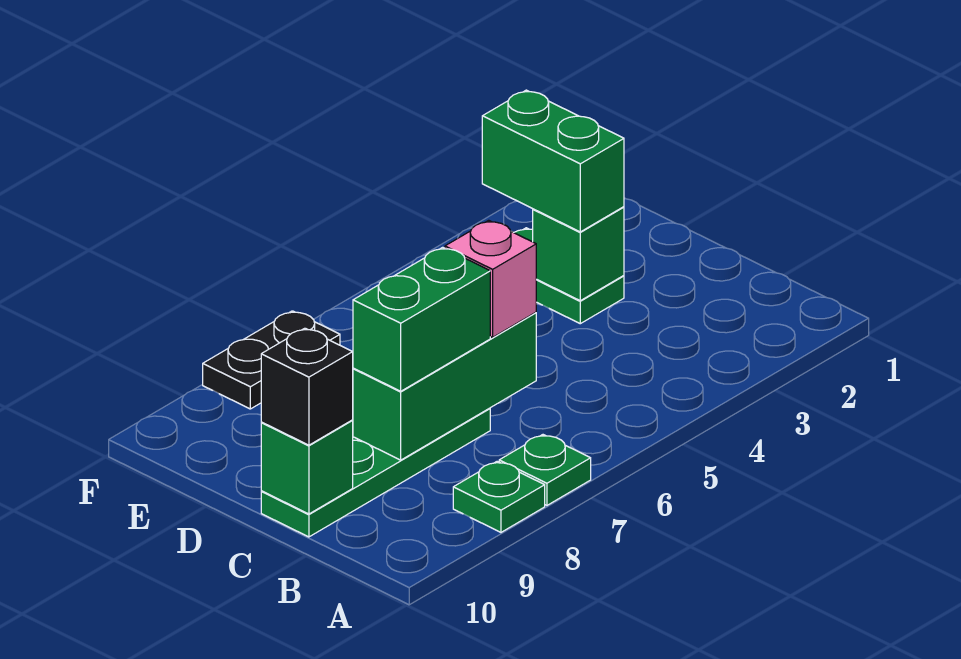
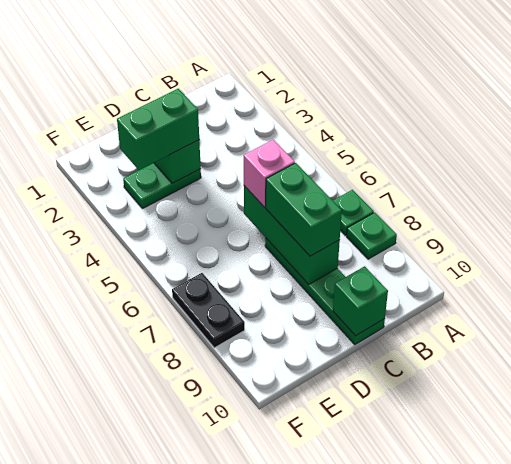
black 1x1 brick [261,328,353,445] -> none

